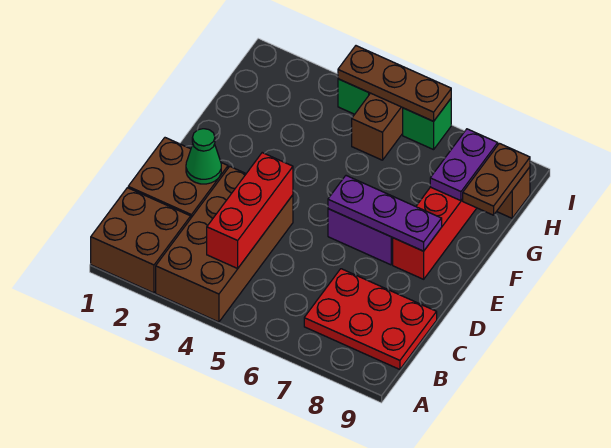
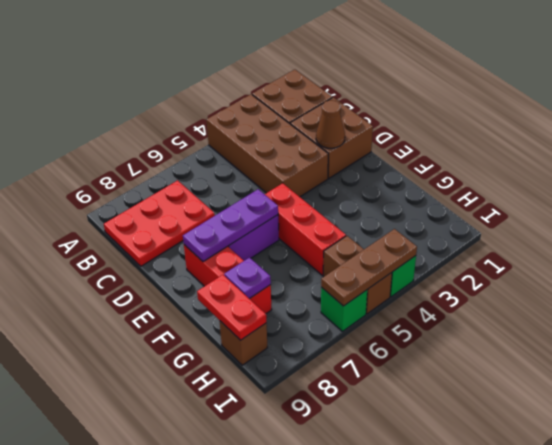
red 1x3 brick [207,153,293,269] -> red 1x3 brick moved to [265,183,346,275]
green 1x1 cone [186,129,221,184] -> brown 1x1 cone [316,100,345,148]
purple 1x2 plate [430,129,498,201] -> purple 1x1 plate [224,258,271,299]
brown 1x2 plate [463,143,530,215] -> red 1x2 plate [197,275,267,340]

